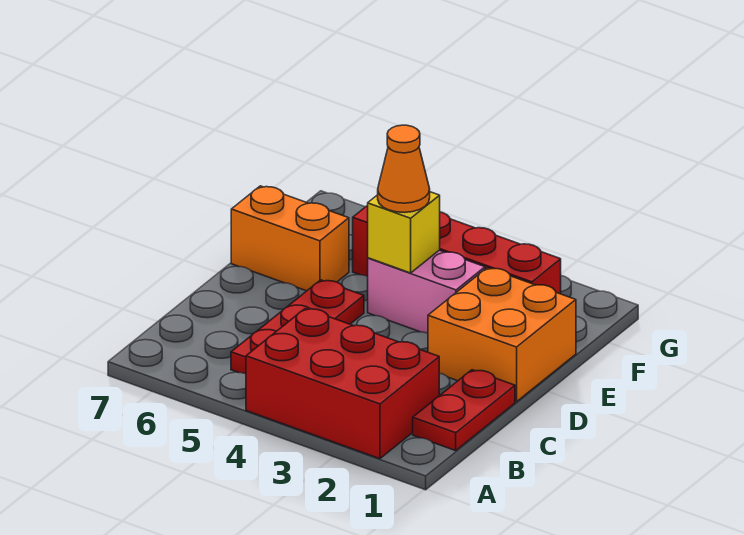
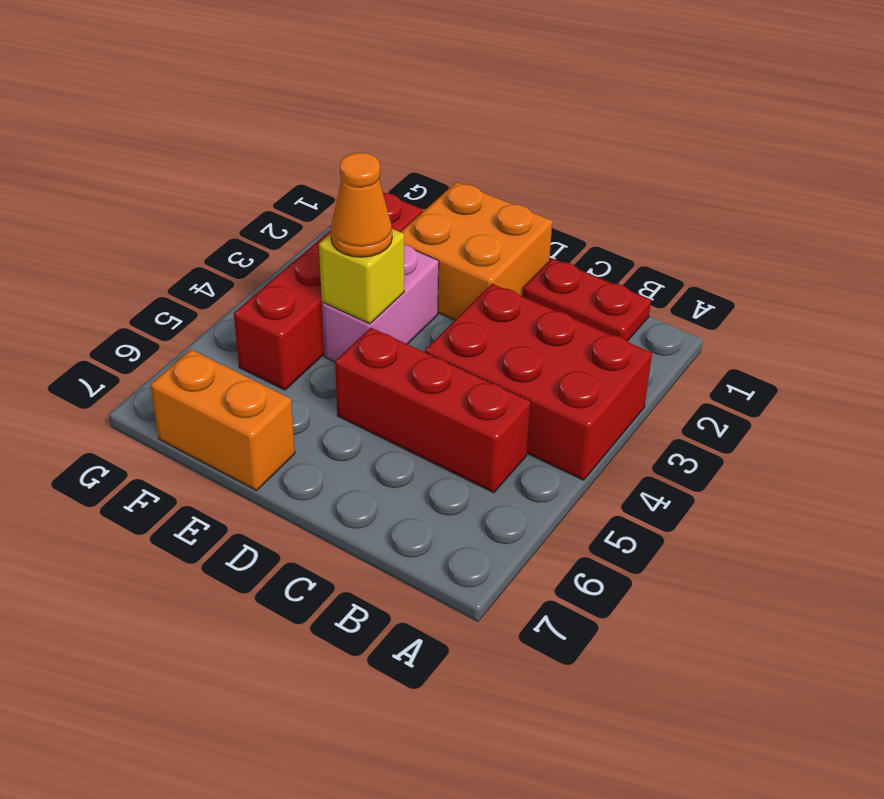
red 2x3 brick [246,308,439,459] -> red 2x3 brick turned to [425,284,652,480]
red 1x3 plate [231,280,364,374] -> red 1x3 brick [335,328,531,493]
orange 1x2 brick [231,186,349,291] -> orange 1x2 brick turned to [150,350,295,490]

